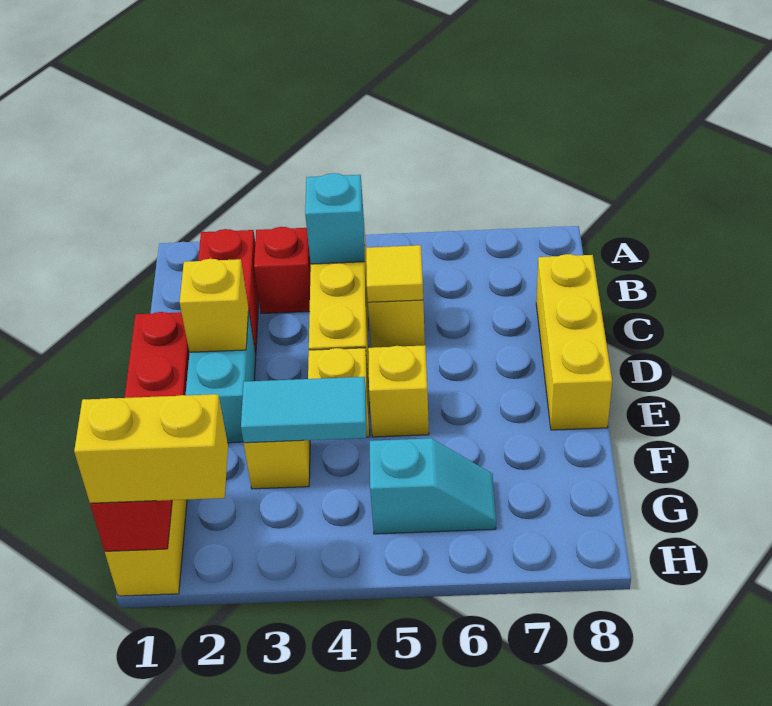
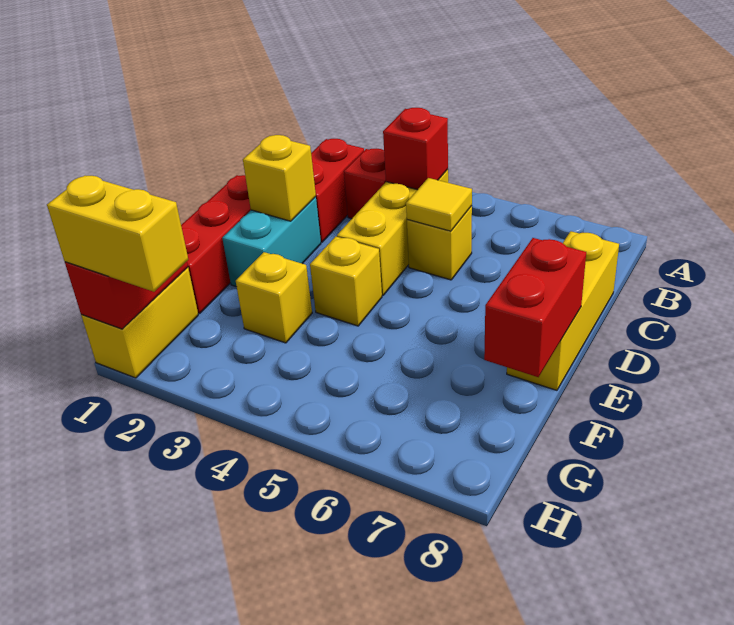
cyan 1x1 brick [305,173,365,264] -> red 1x1 brick [383,108,448,190]
yellow 1x1 brick [368,345,429,437] -> none
none -> red 1x2 brick [484,238,586,377]
cyan 1x2 tile [241,377,366,443] -> none
cyan 1x2 slope [370,438,496,534] -> none

